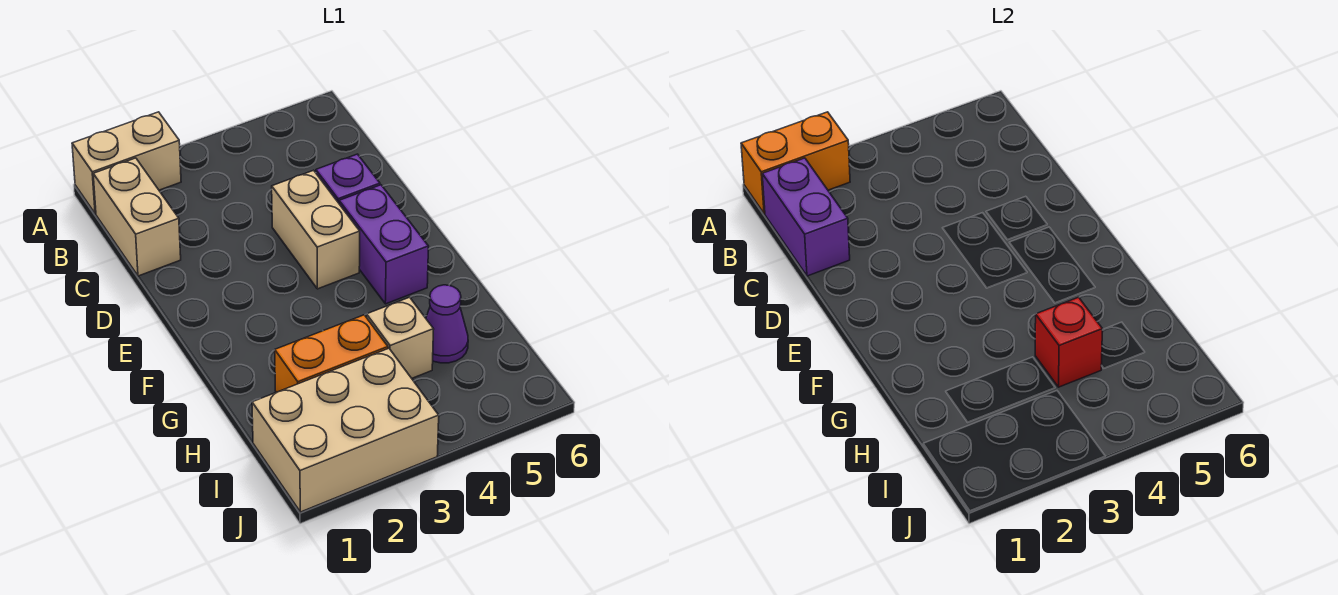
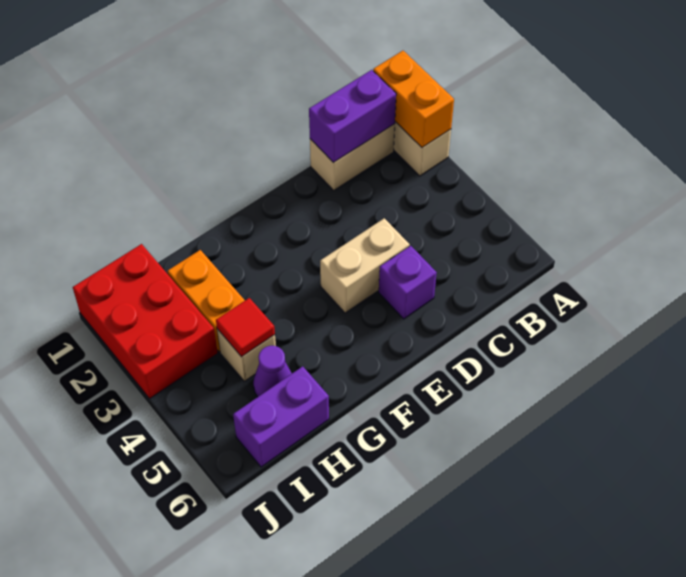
purple 1x2 brick [339,185,429,304] -> purple 1x2 brick moved to [233,366,329,467]
red 1x1 brick [1035,297,1103,387] -> red 1x1 tile [216,298,275,357]
tan 2x3 brick [252,348,439,512] -> red 2x3 brick [73,244,218,399]

